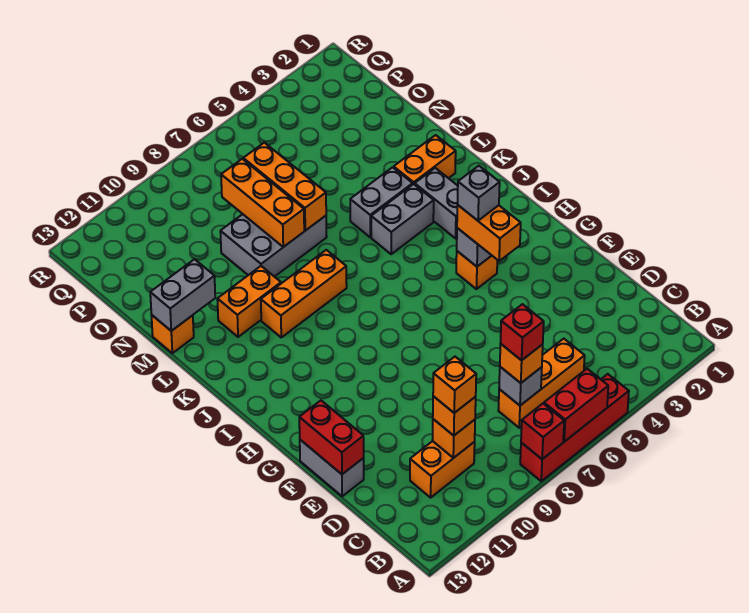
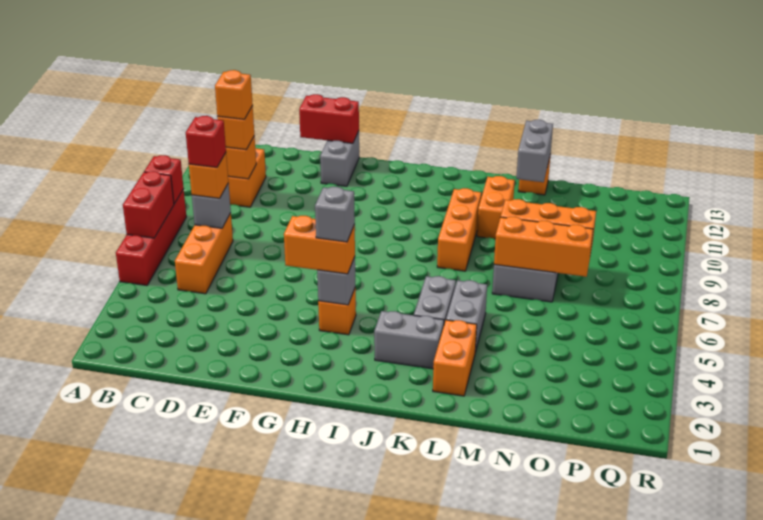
grey 1x2 brick [300,440,364,496] -> grey 1x2 brick turned to [320,131,359,186]

